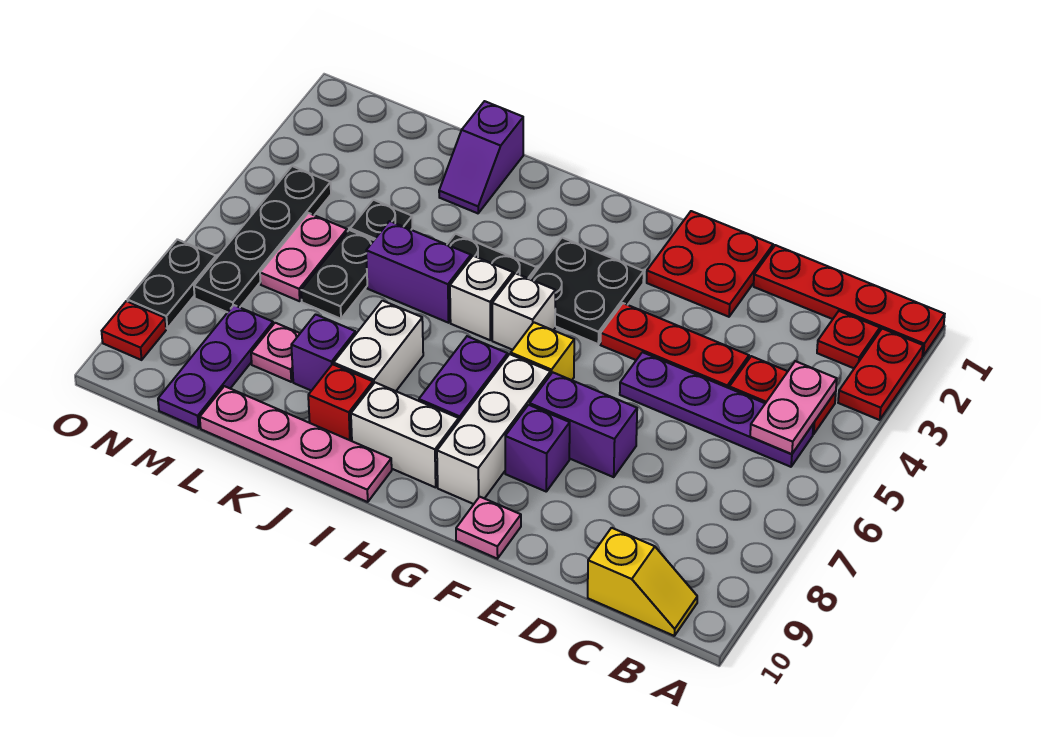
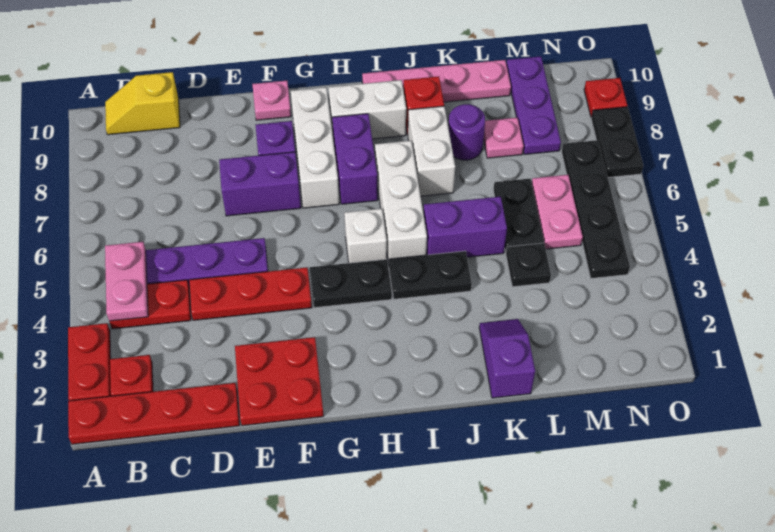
black 2x2 plate [531,238,644,344] -> black 1x2 plate [310,259,392,308]
yellow 1x1 brick [511,322,574,380] -> none
white 1x1 brick [450,256,513,340] -> white 1x3 brick [375,141,427,264]
purple 1x1 brick [291,314,356,391] -> purple 1x1 round brick [448,104,485,160]

